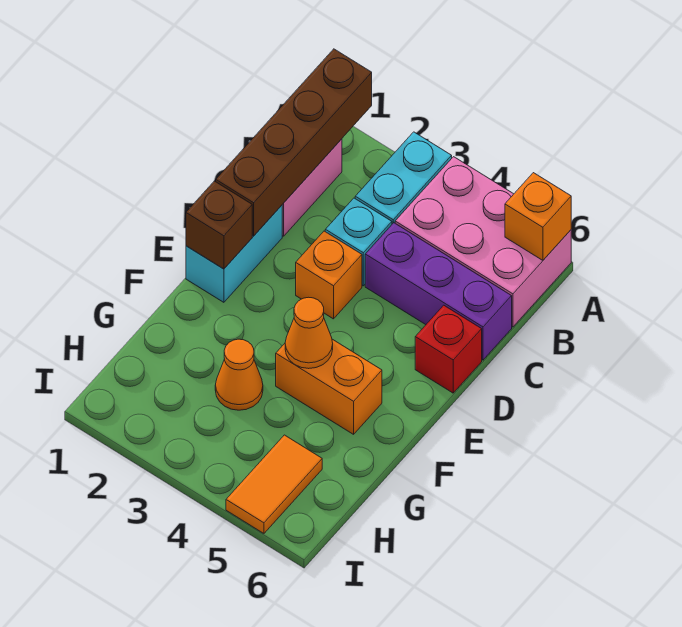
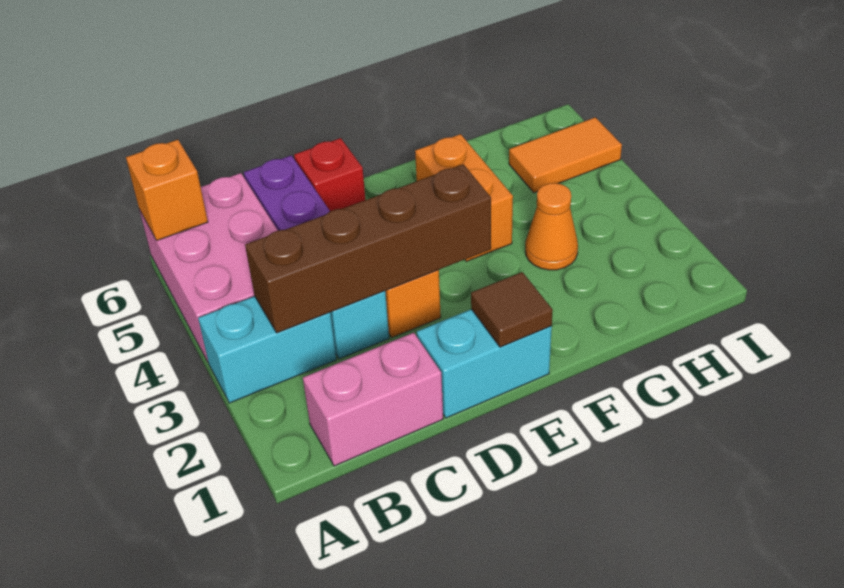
brown 1x4 brick [216,49,372,236] -> brown 1x4 brick moved to [245,164,491,333]
brown 1x1 brick [186,181,252,269] -> brown 1x1 tile [471,272,553,347]
orange 1x1 cone [285,297,333,369] -> none

